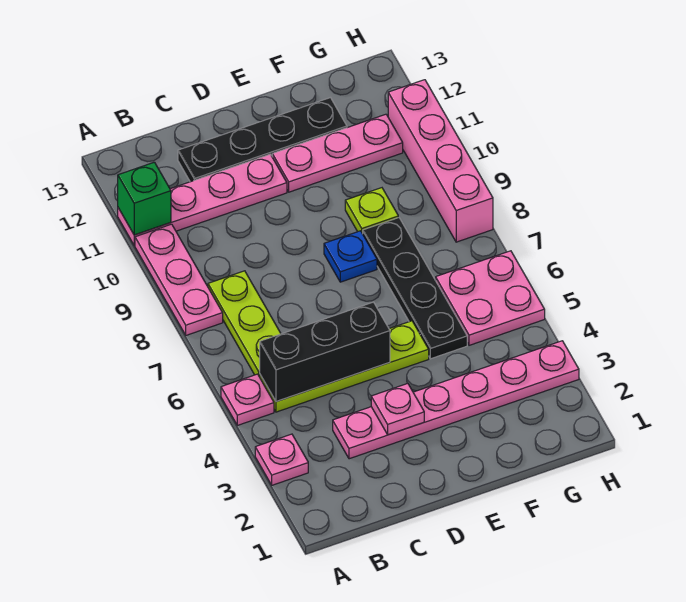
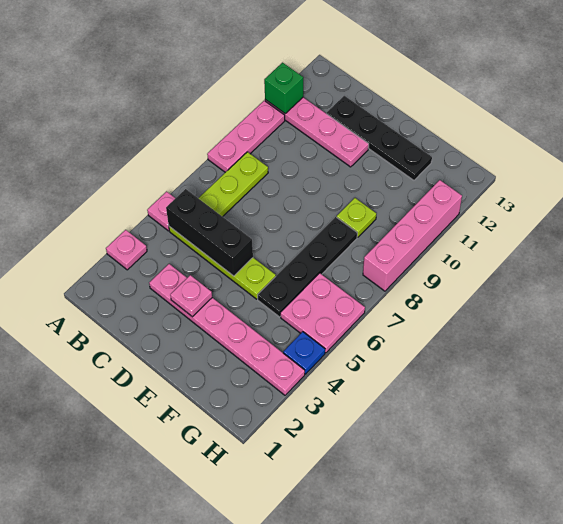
blue 1x1 plate [324,231,377,282] -> blue 1x1 plate moved to [283,332,325,374]
pink 1x3 plate [272,114,403,192] -> none

